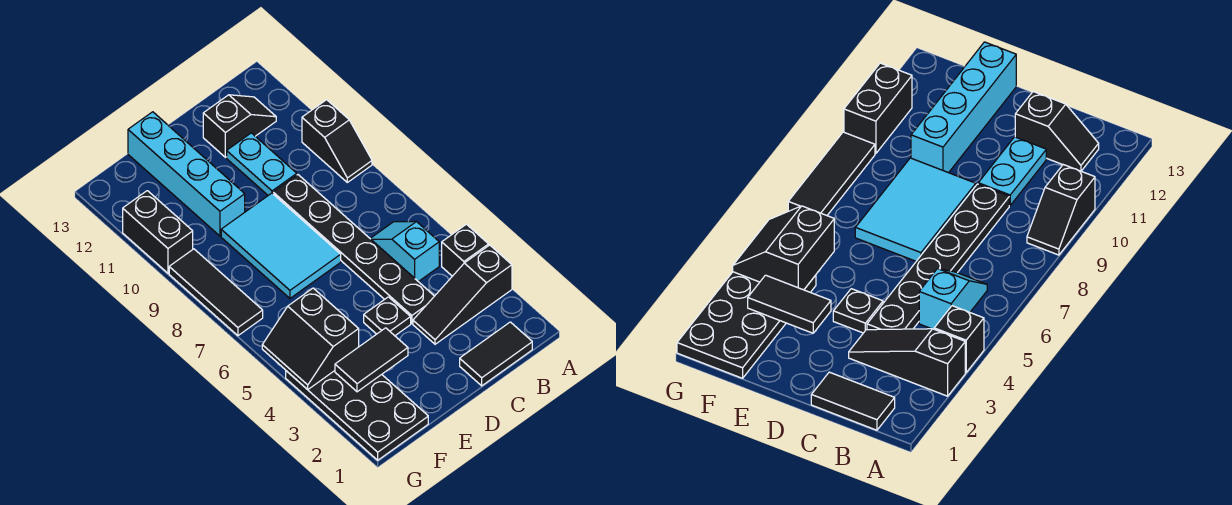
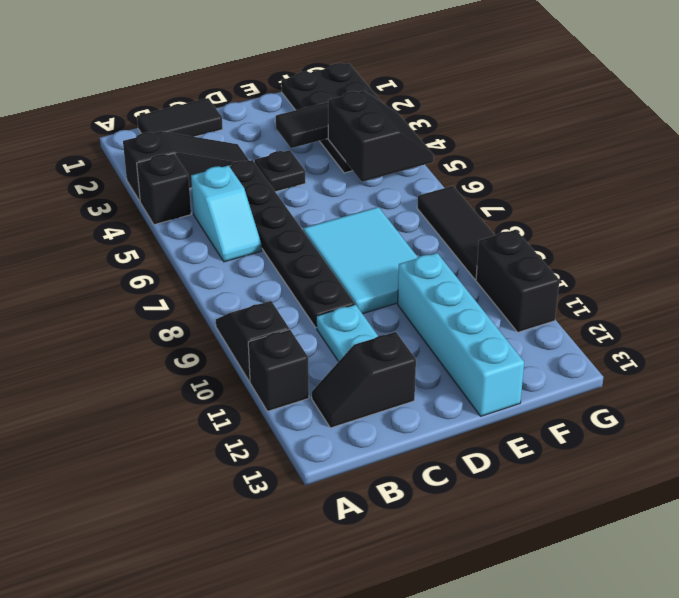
none -> black 1x1 brick [248,329,309,411]

